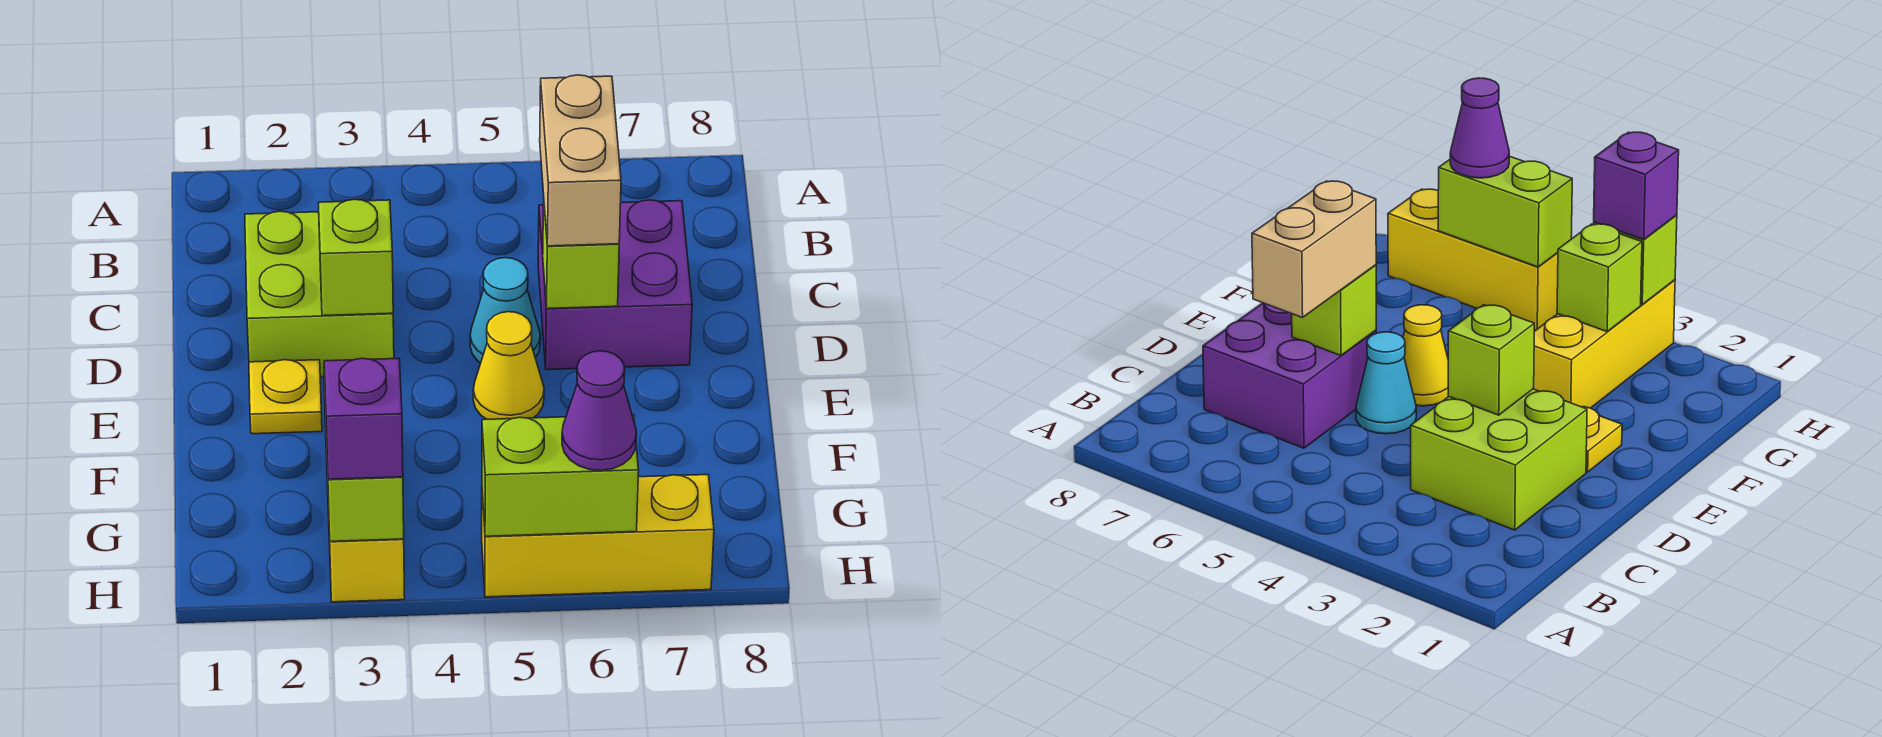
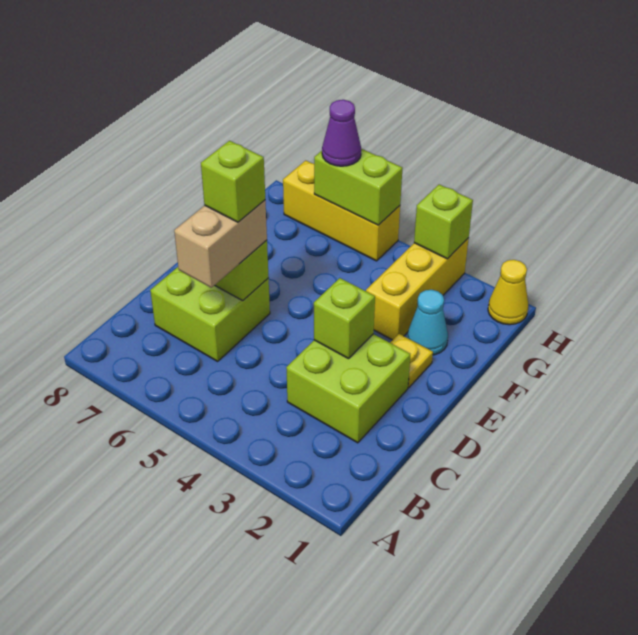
purple 2x2 brick [538,200,692,370] -> lime 2x2 brick [150,267,270,361]
cyan 1x1 cone [470,258,540,363] -> cyan 1x1 cone moved to [407,290,448,355]
yellow 1x1 cone [473,312,544,419] -> yellow 1x1 cone moved to [488,260,528,325]
lime 1x1 brick [1557,224,1642,332] -> lime 1x1 brick moved to [201,141,265,222]
purple 1x1 brick [324,358,403,479] -> none

